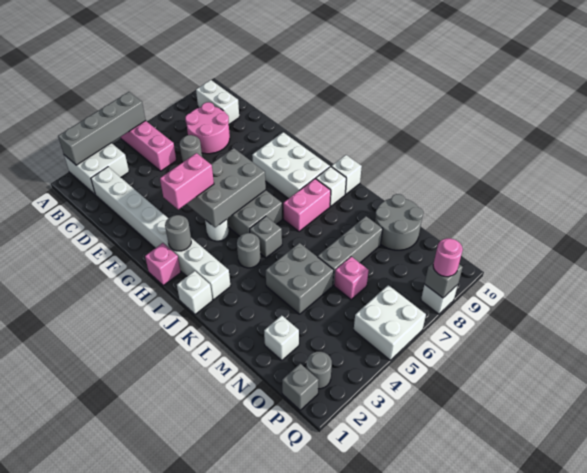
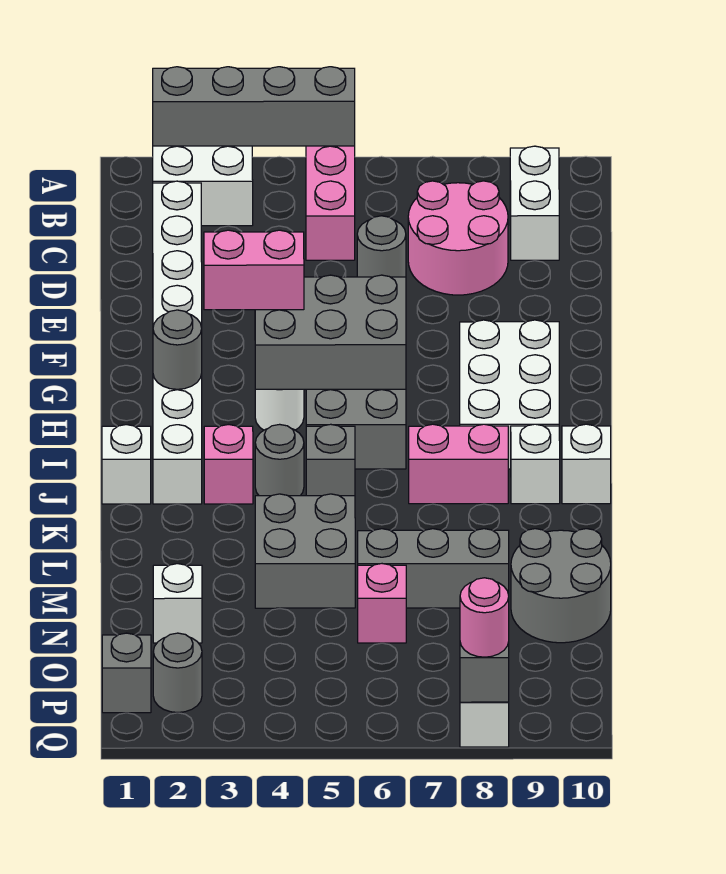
pink 1x1 brick [145,243,181,286] -> pink 1x1 brick moved to [204,425,253,504]
white 2x2 brick [354,285,426,360] -> none

